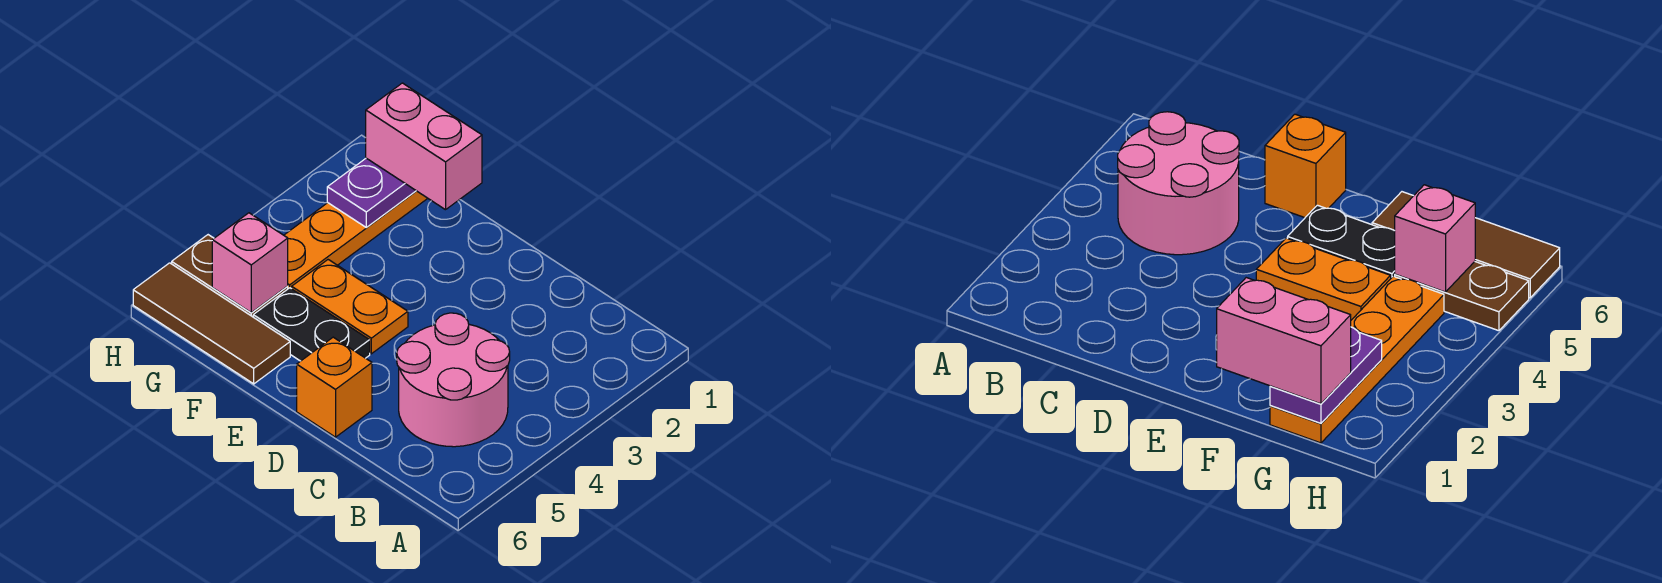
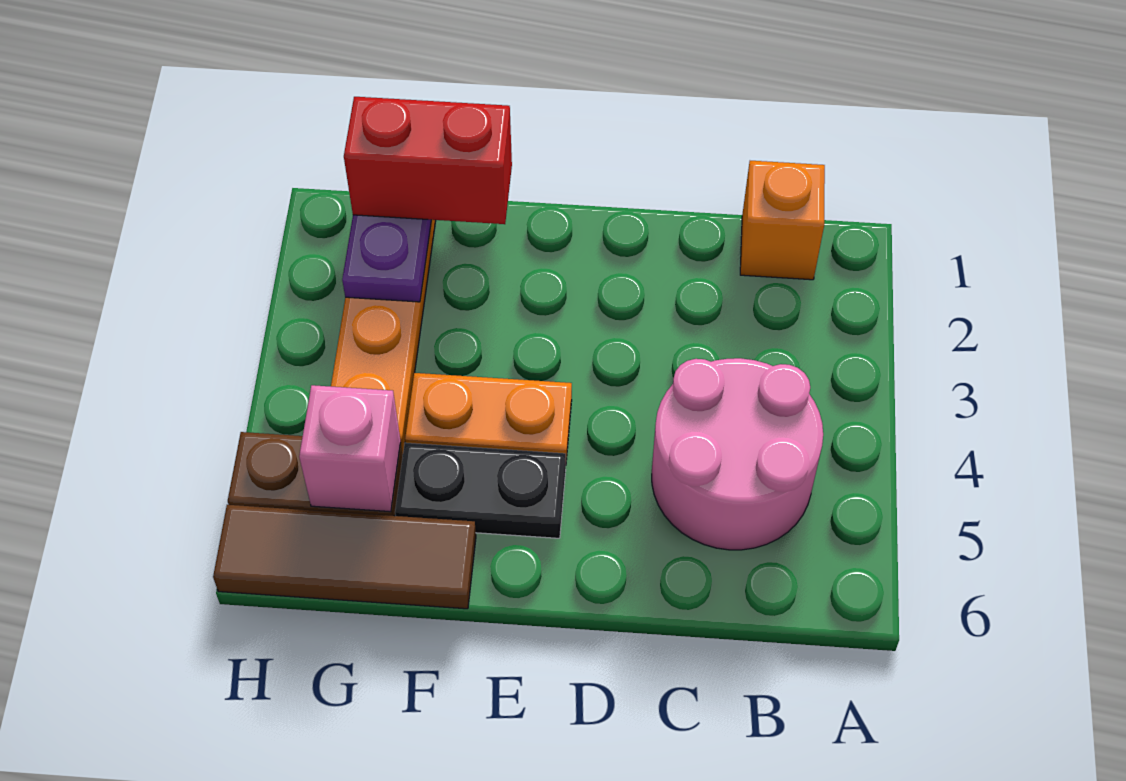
orange 1x1 brick [297,337,372,437] -> orange 1x1 brick moved to [740,161,825,280]
pink 1x2 brick [366,83,482,210] -> red 1x2 brick [344,97,512,224]

